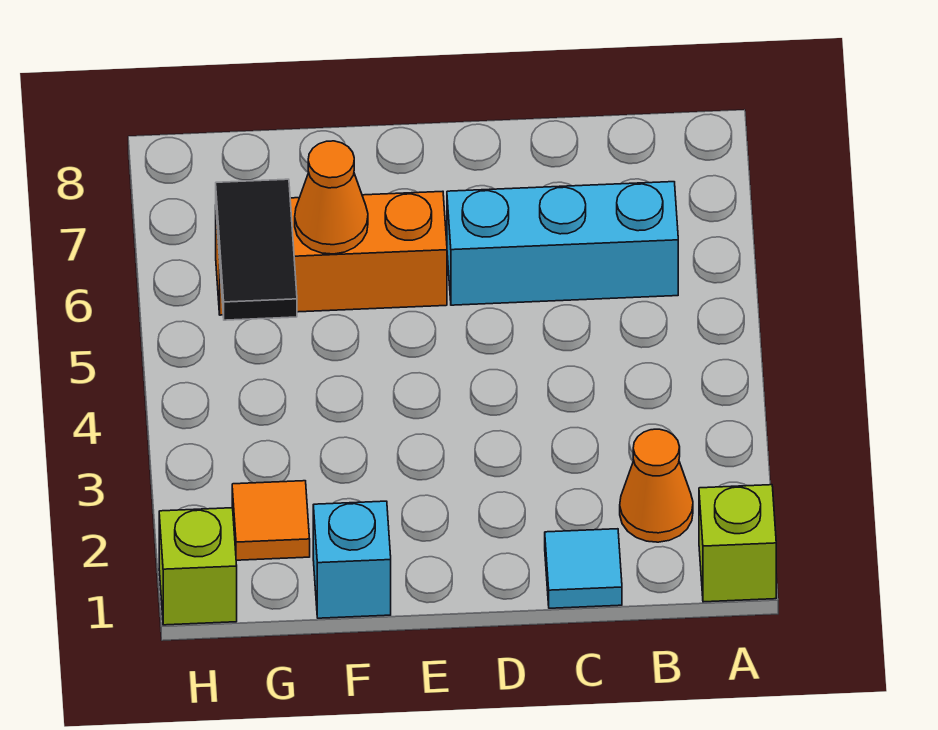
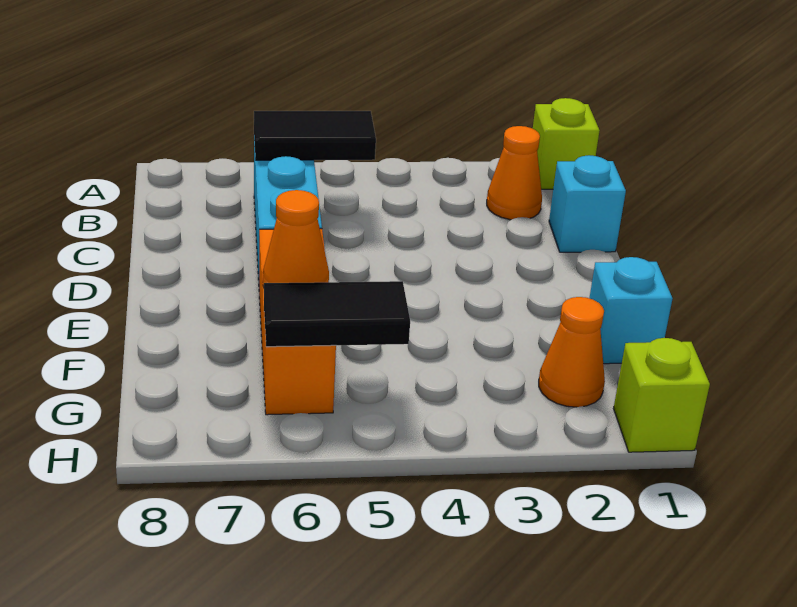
none -> black 1x2 tile [254,111,376,160]
cyan 1x1 tile [545,529,622,608] -> cyan 1x1 brick [549,155,626,252]
orange 1x1 tile [232,481,310,560] -> orange 1x1 cone [539,297,605,407]

